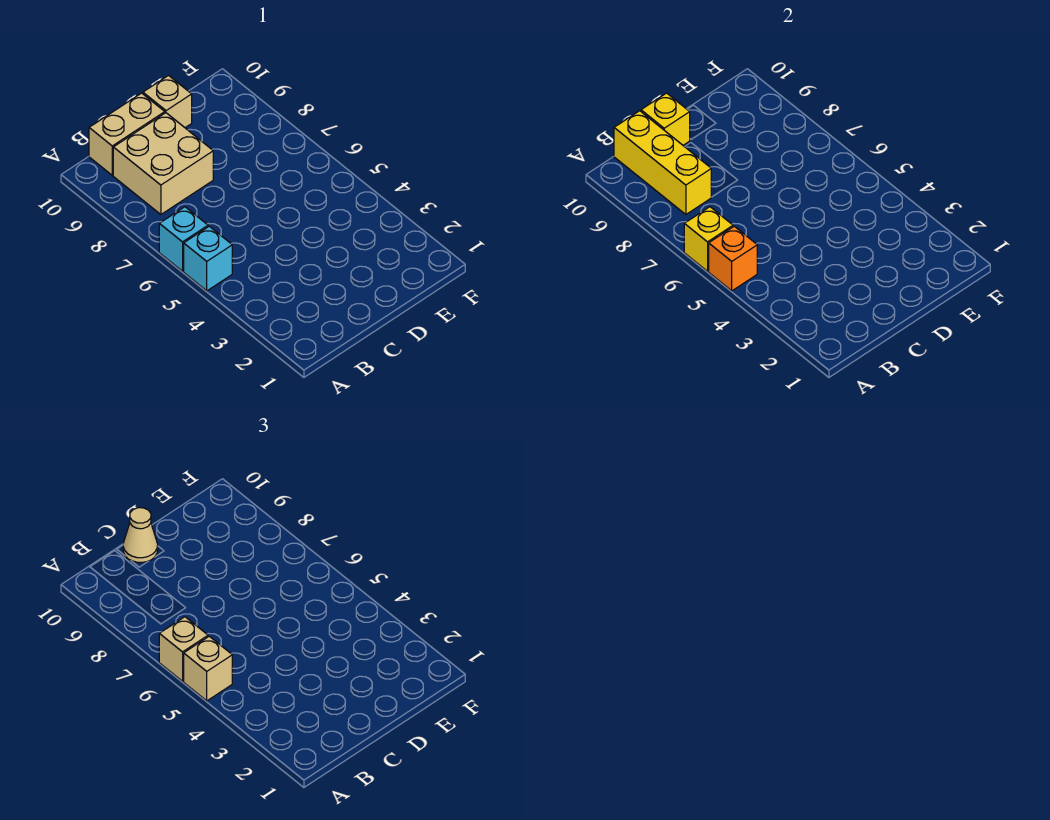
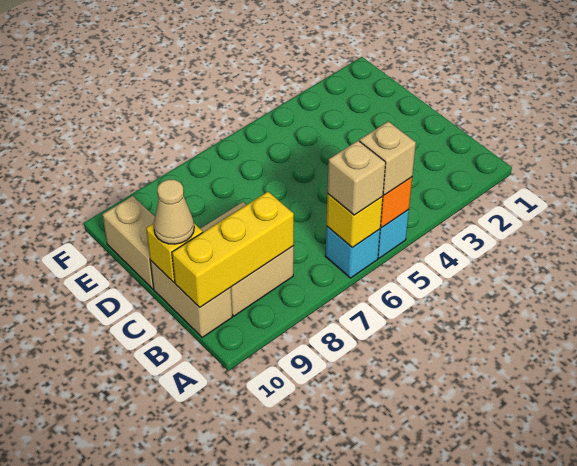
tan 1x1 brick [143,76,192,128] -> tan 1x2 brick [102,196,155,289]

